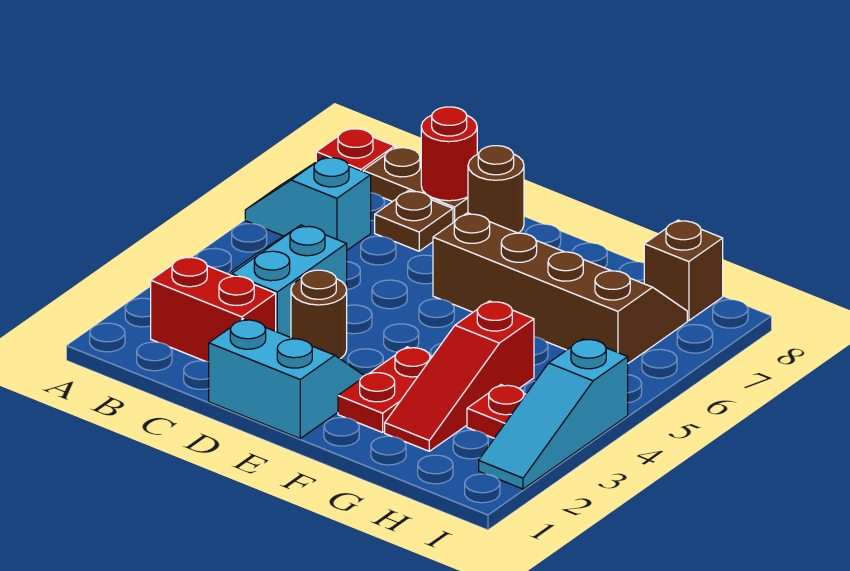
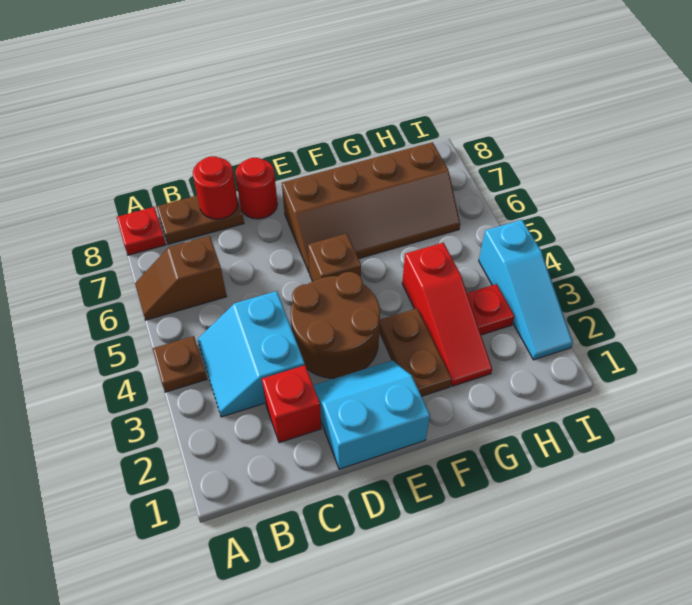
cyan 1x2 slope [245,157,371,250] -> brown 1x2 slope [135,236,227,320]
red 1x2 brick [151,257,276,362] -> red 1x1 brick [262,365,321,443]
brown 1x1 plate [375,191,453,251] -> brown 1x1 plate moved to [152,336,207,392]
brown 1x1 round brick [291,270,347,359] -> brown 2x2 round brick [290,272,380,378]
brown 1x1 round brick [468,146,524,233] -> red 1x1 round brick [235,158,277,219]
brown 2x4 slope [433,213,687,363] -> brown 2x4 slope turned to [282,142,460,272]
red 1x2 plate [338,347,432,433] -> brown 1x2 plate [379,308,452,396]
brown 1x1 brick [644,220,723,321] -> brown 1x1 brick moved to [308,233,361,281]

